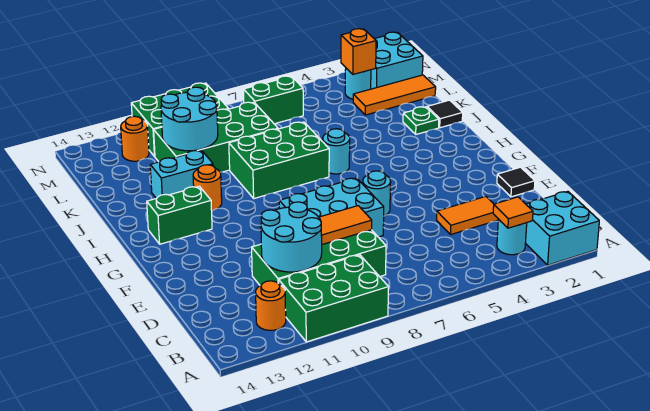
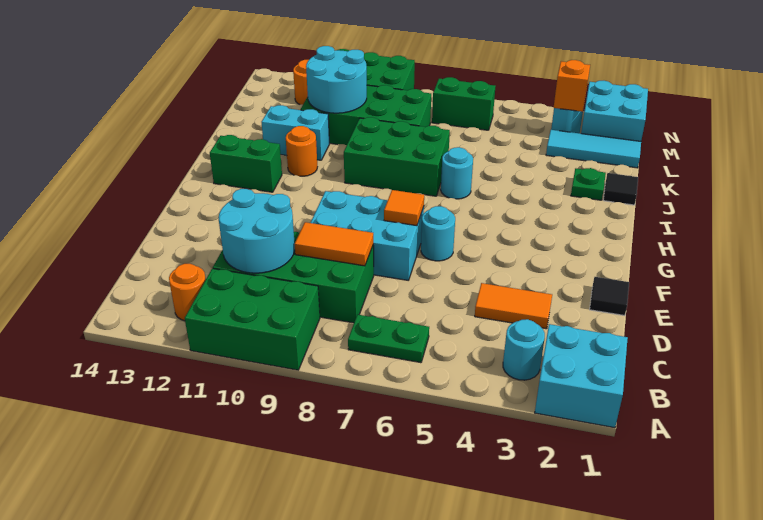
orange 1x1 tile [493,197,533,228] -> orange 1x1 tile moved to [384,190,424,226]
none -> green 1x2 plate [348,315,429,363]
orange 1x3 tile [353,75,436,115] -> cyan 1x3 tile [546,130,641,168]

